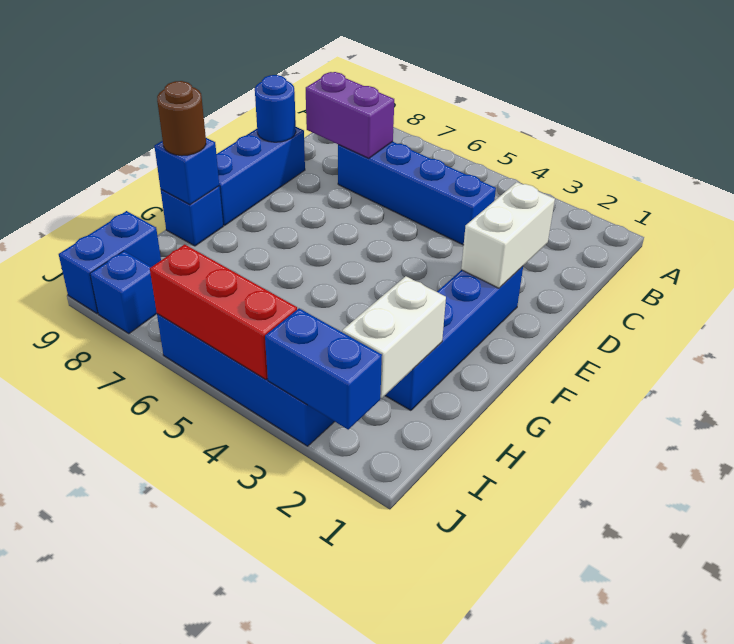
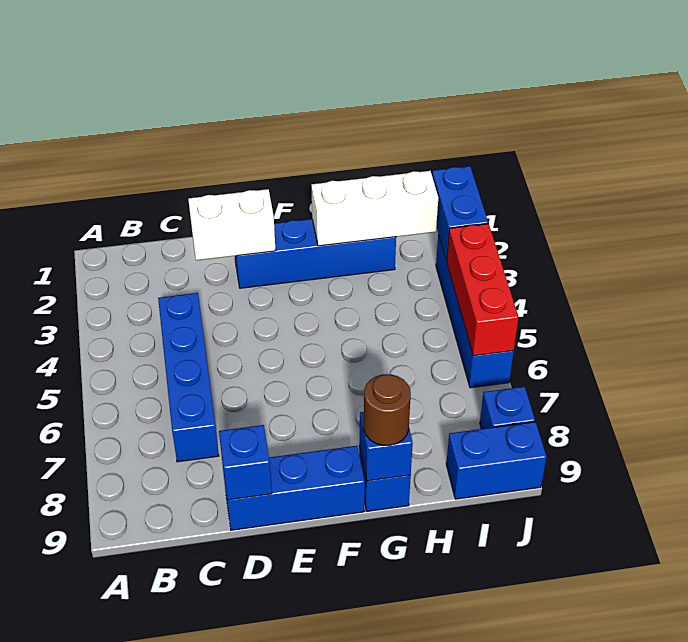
purple 1x2 brick [306,72,394,159] -> none
blue 1x1 round brick [255,75,296,142] -> blue 1x1 brick [219,425,272,500]
white 1x2 brick [342,276,446,398] -> white 1x3 brick [311,171,438,246]

